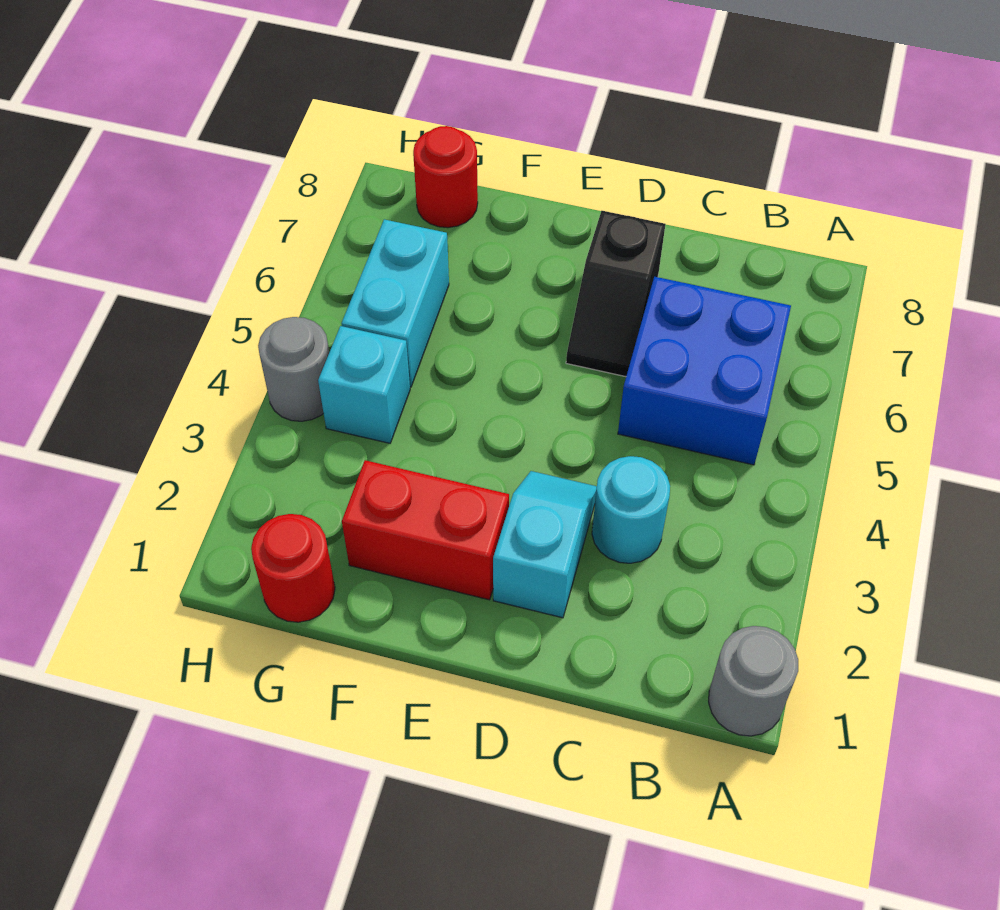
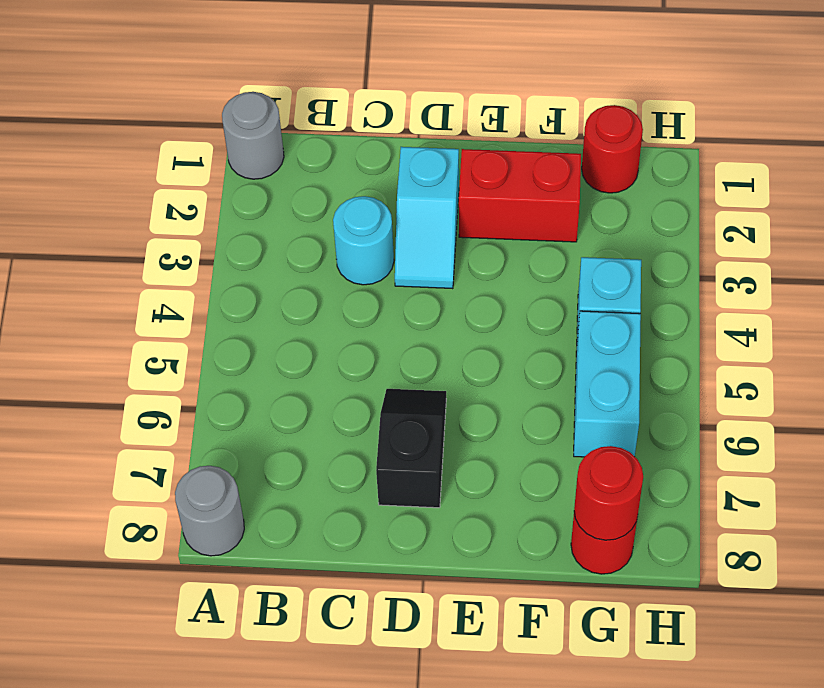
blue 2x2 brick [618,277,791,465] -> none
none -> red 1x1 round brick [574,446,643,540]
grey 1x1 round brick [258,317,329,421] -> grey 1x1 round brick moved to [175,466,244,556]

